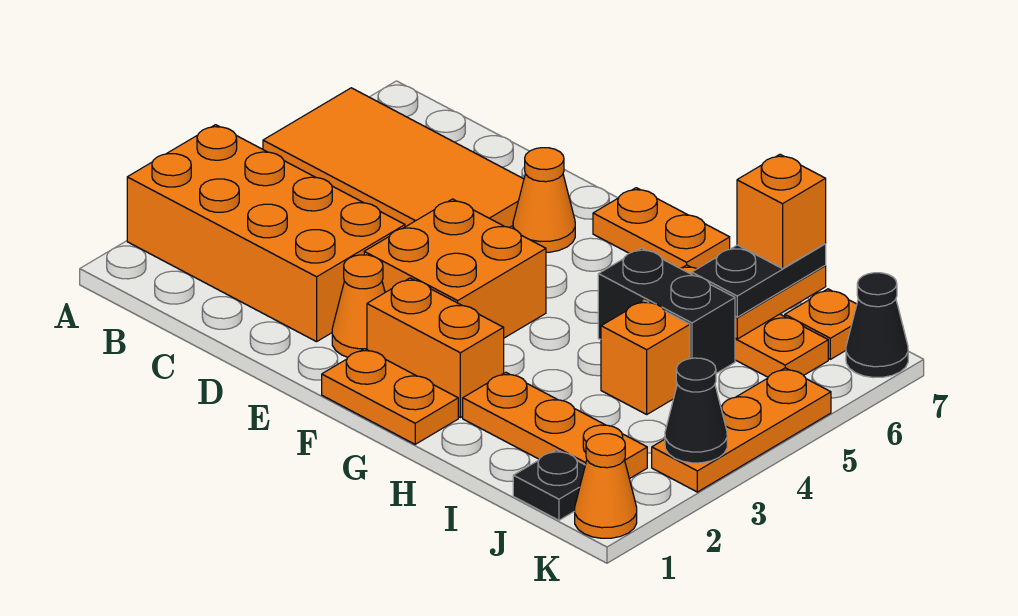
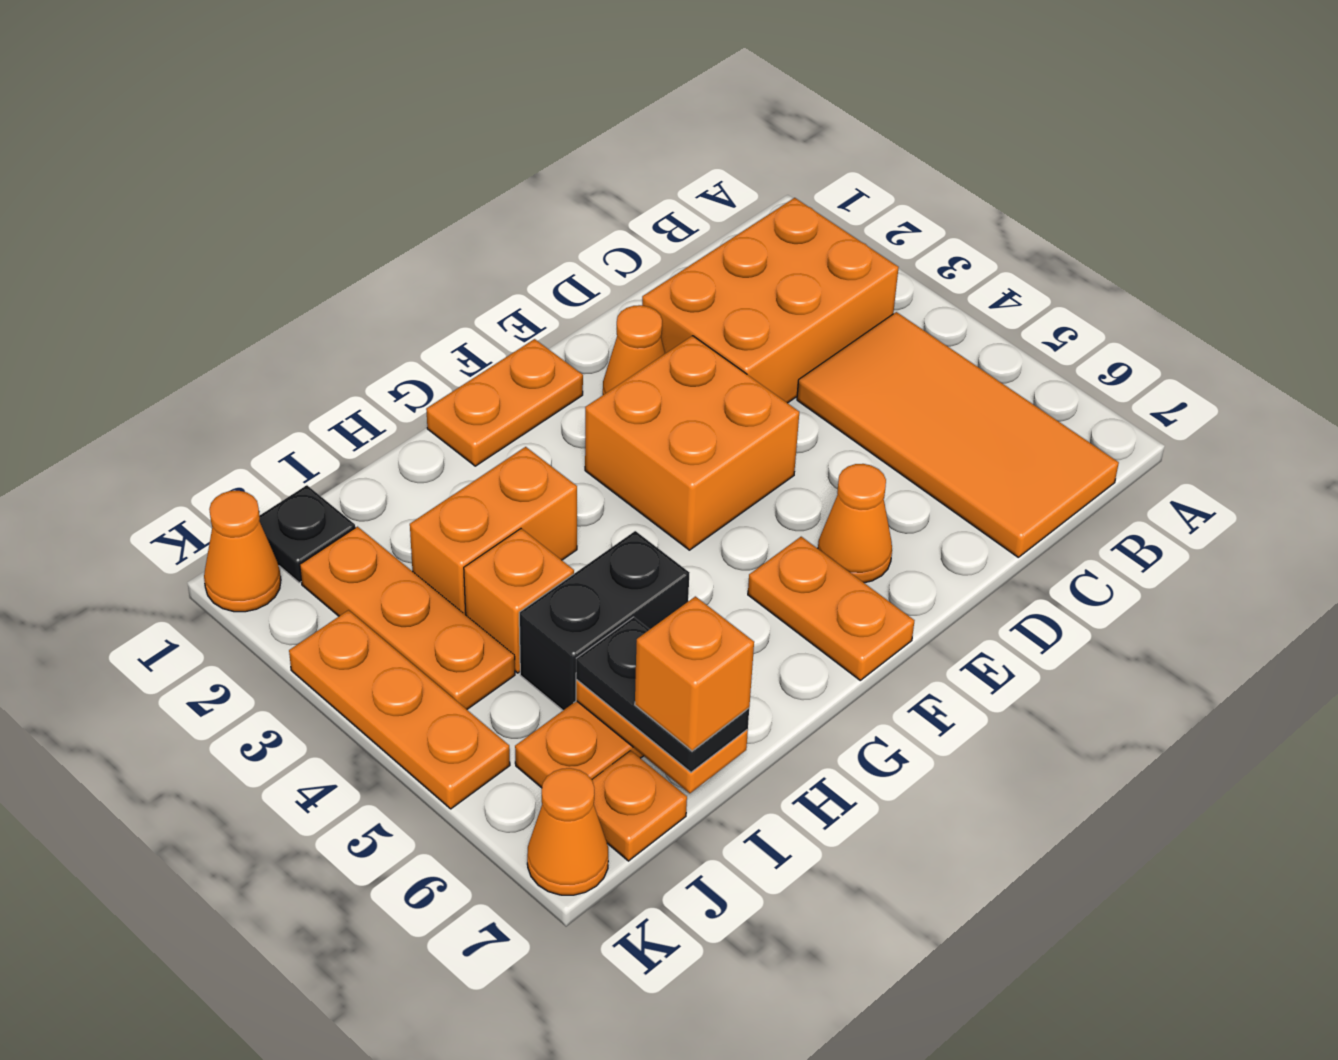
orange 2x4 brick [127,125,405,342] -> orange 2x3 brick [642,198,899,403]
orange 2x4 tile [263,88,524,227] -> orange 2x4 tile turned to [797,312,1119,557]
orange 1x2 brick [367,278,504,418] -> orange 1x2 brick moved to [410,447,577,615]
orange 1x2 plate [593,188,730,269] -> orange 1x2 plate turned to [748,537,914,680]
orange 1x3 plate [463,372,647,479] -> orange 1x3 plate turned to [300,527,515,709]
black 1x1 cone [665,358,727,463] -> none
black 1x1 cone [846,273,908,378] -> orange 1x1 cone [527,768,608,895]

